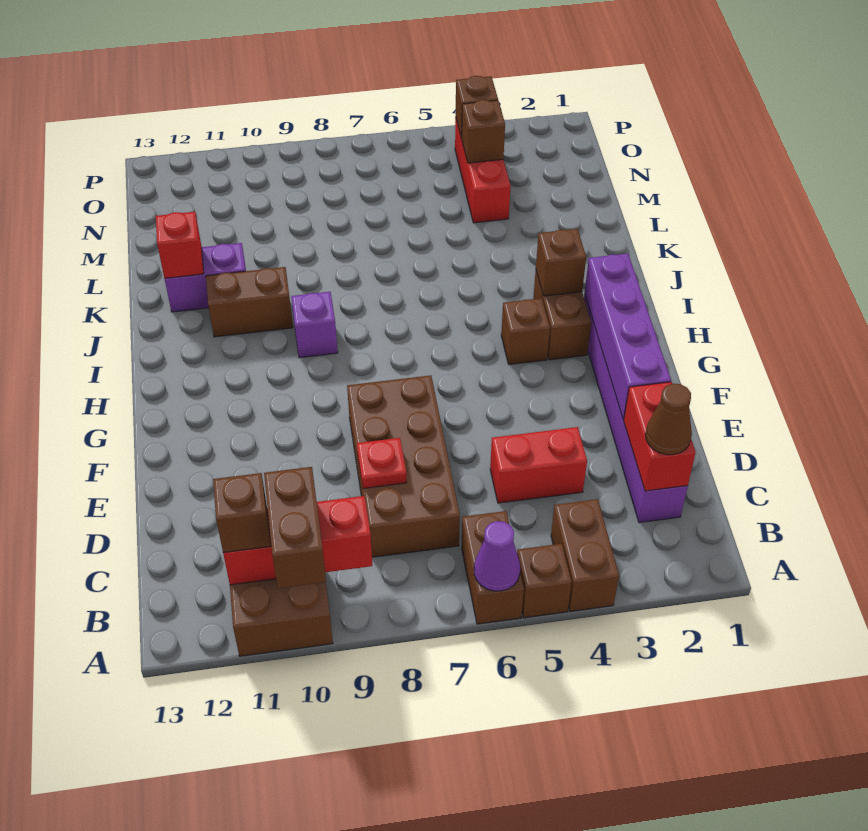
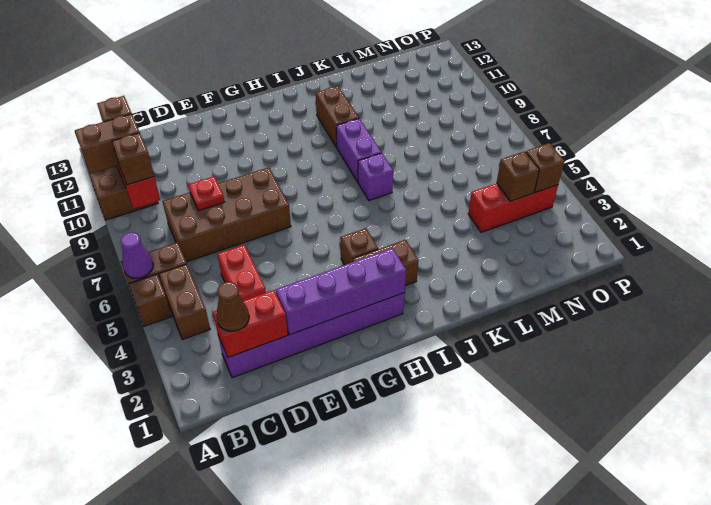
brown 1x2 brick [551,499,619,611] -> brown 1x2 brick turned to [159,264,210,339]
brown 1x1 brick [536,229,586,296] -> brown 1x1 brick moved to [112,133,154,185]
purple 1x1 brick [291,292,338,358] -> purple 1x1 brick moved to [358,153,393,200]
purple 1x2 brick [165,243,246,312] -> purple 1x2 brick moved to [336,119,382,182]
red 1x1 brick [156,212,204,278] -> none

